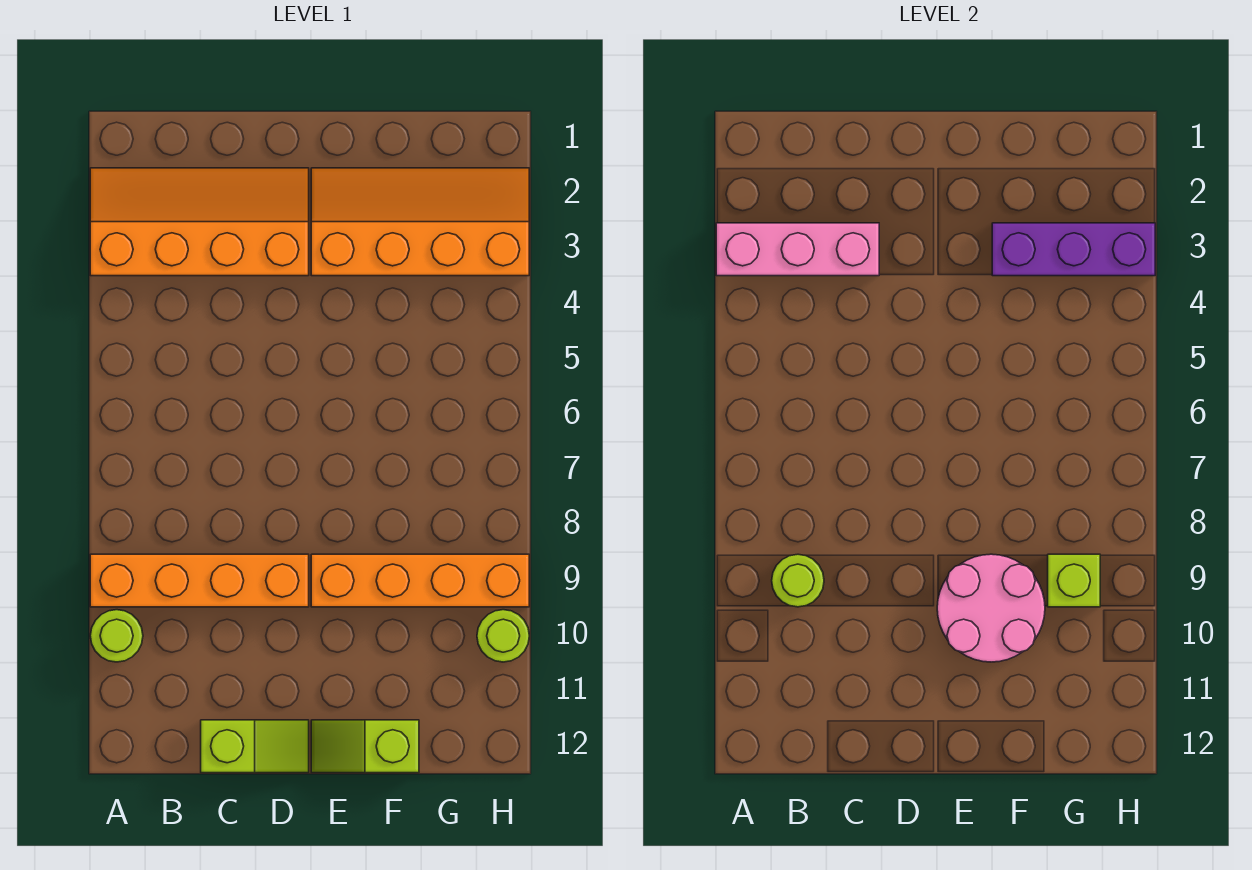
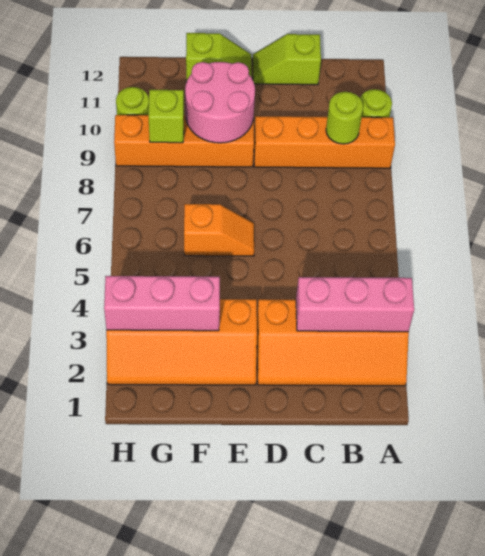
none -> orange 1x2 slope [184,204,254,256]
purple 1x3 brick [992,223,1155,276] -> pink 1x3 brick [104,276,220,331]

